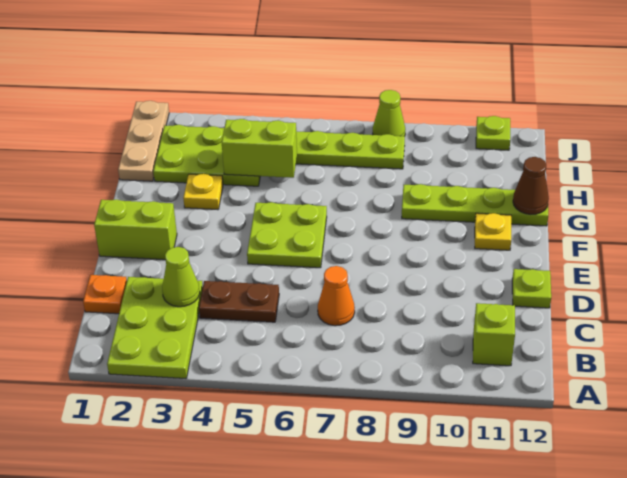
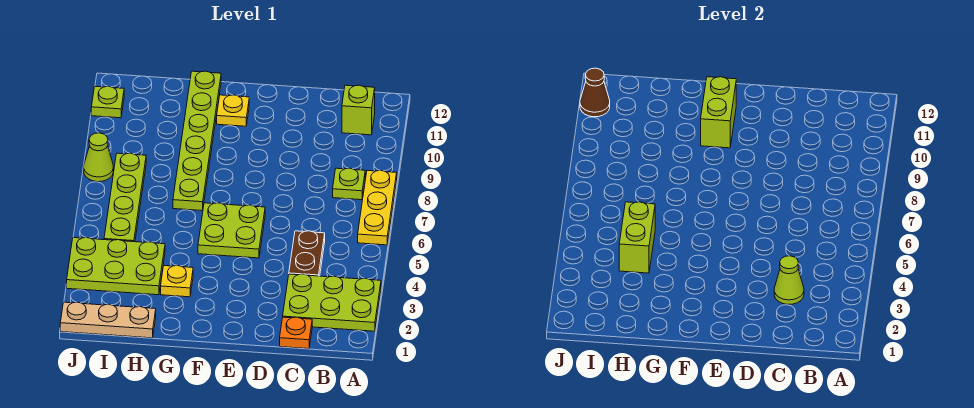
none -> yellow 1x3 plate [358,170,397,245]
orange 1x1 cone [318,266,355,326] -> none
lime 1x1 plate [512,269,551,308] -> lime 1x1 plate moved to [333,168,365,200]
lime 1x2 brick [94,199,177,260] -> lime 1x2 brick moved to [701,77,736,148]
lime 1x4 plate [402,184,548,226] -> lime 1x6 plate [173,71,221,211]
brown 1x1 cone [513,157,549,215] -> brown 1x1 cone moved to [580,68,610,117]
lime 2x3 plate [153,125,260,186] -> lime 2x3 plate turned to [67,238,165,295]

